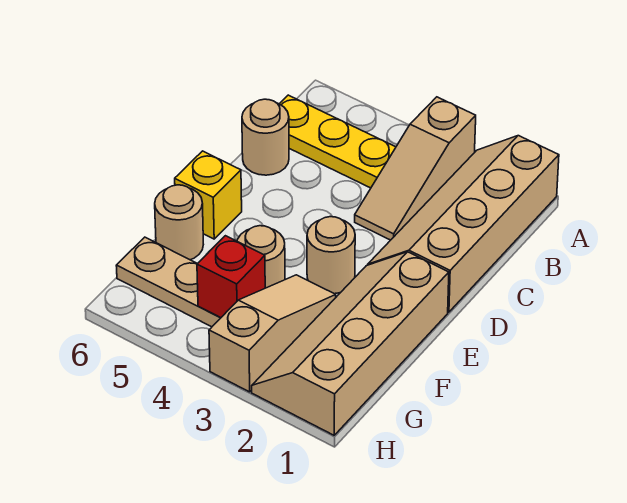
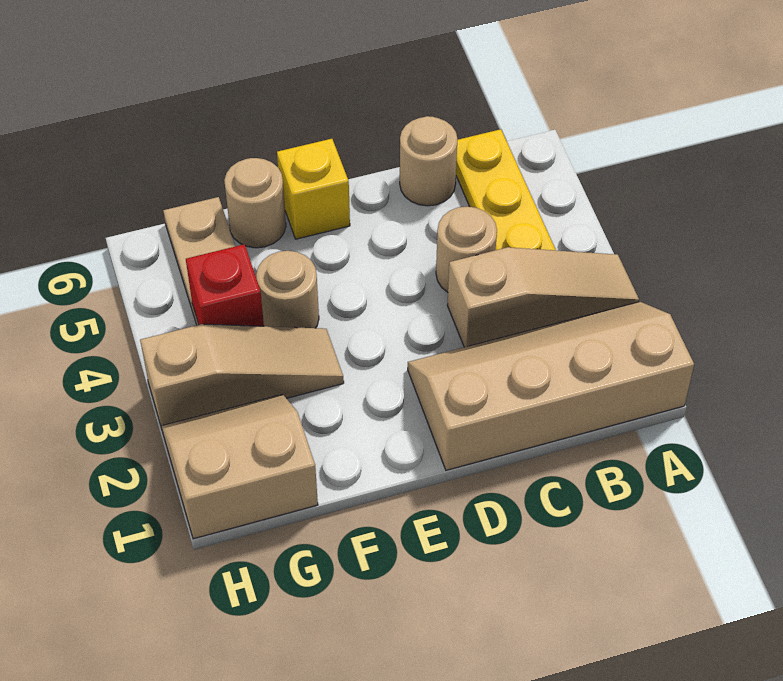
tan 1x3 slope [355,97,476,240] -> tan 1x3 slope turned to [447,247,639,347]
tan 2x4 slope [252,252,449,435] -> tan 2x2 slope [162,394,318,539]
tan 1x1 round brick [307,217,355,294] -> tan 1x1 round brick moved to [436,207,497,292]

